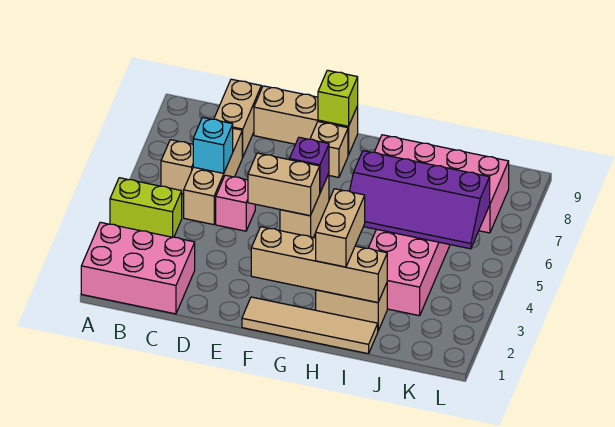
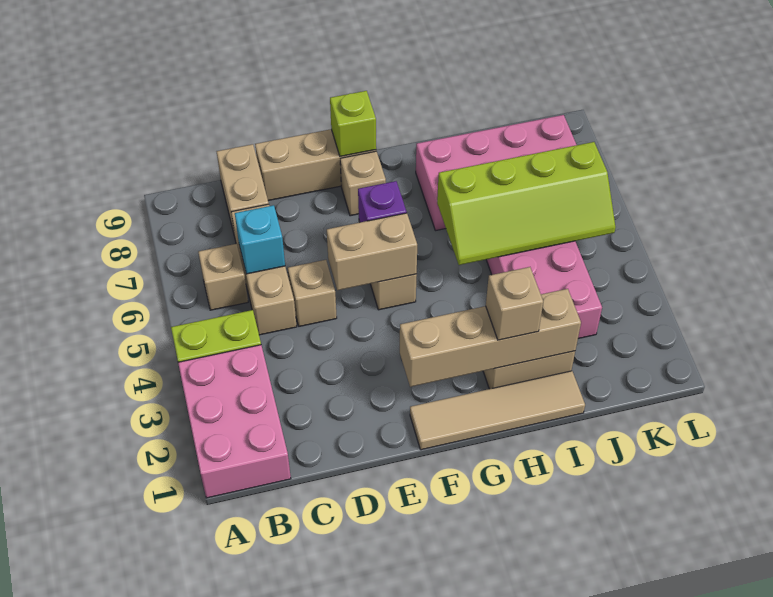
pink 2x3 brick [81,222,195,314] -> pink 2x3 brick turned to [178,345,291,498]
pink 1x1 brick [216,175,255,231] -> tan 1x1 brick [288,260,337,326]
tan 1x2 brick [316,189,365,267] -> tan 1x1 brick [486,267,543,340]
purple 2x4 slope [350,151,490,249] -> lime 2x4 slope [437,142,616,265]

